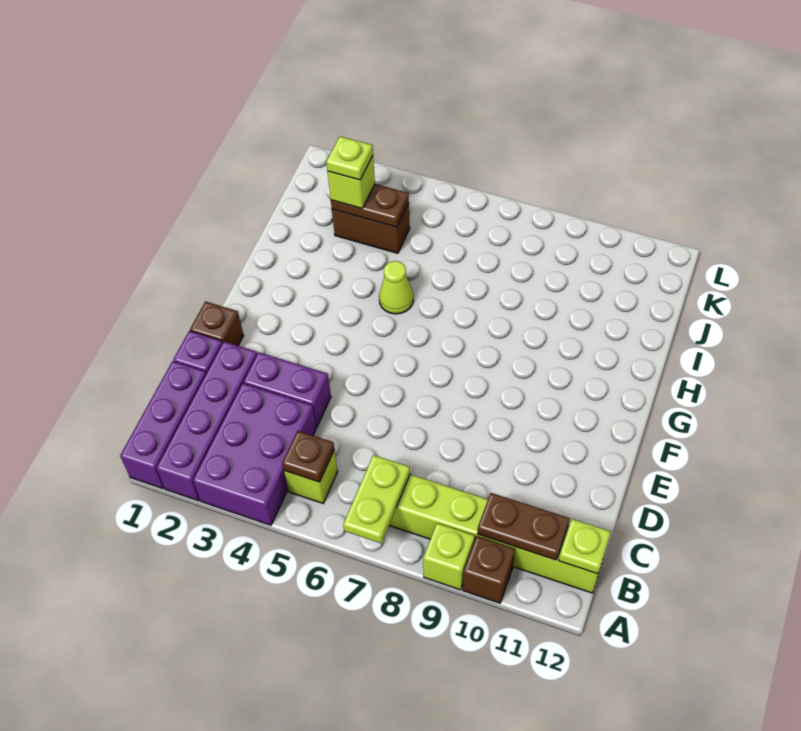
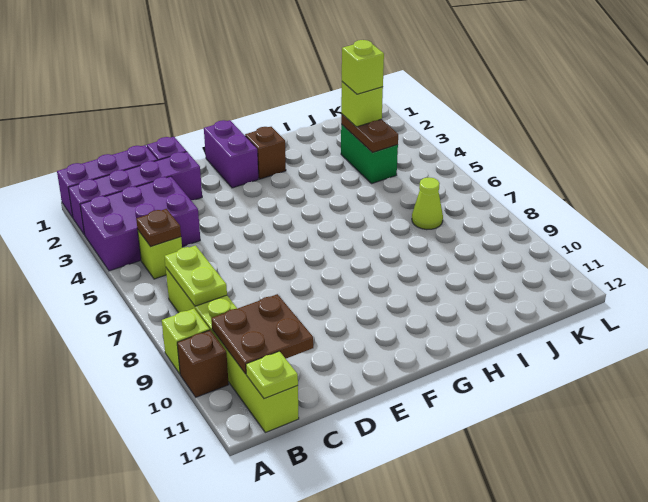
lime 1x2 plate [343,455,410,543] -> lime 1x2 plate turned to [165,246,227,306]
brown 1x2 plate [477,493,570,560] -> brown 2x2 plate [211,294,313,374]
purple 1x2 brick [244,352,331,426] -> purple 1x2 brick moved to [204,120,259,188]
brown 1x1 brick [190,301,244,346] -> brown 1x1 brick moved to [245,127,286,179]
lime 1x1 cone [379,261,413,314] -> lime 1x1 cone moved to [412,177,443,230]
brown 1x2 brick [332,203,410,253] -> green 1x2 brick [341,124,398,183]
lime 1x1 plate [326,136,373,180] -> lime 1x1 brick [342,40,384,94]

